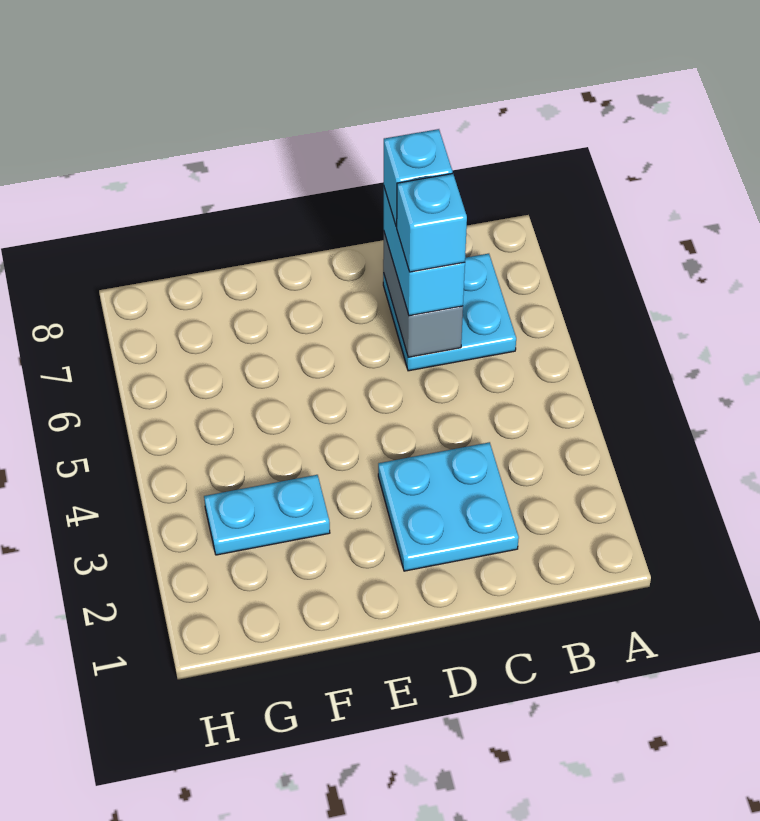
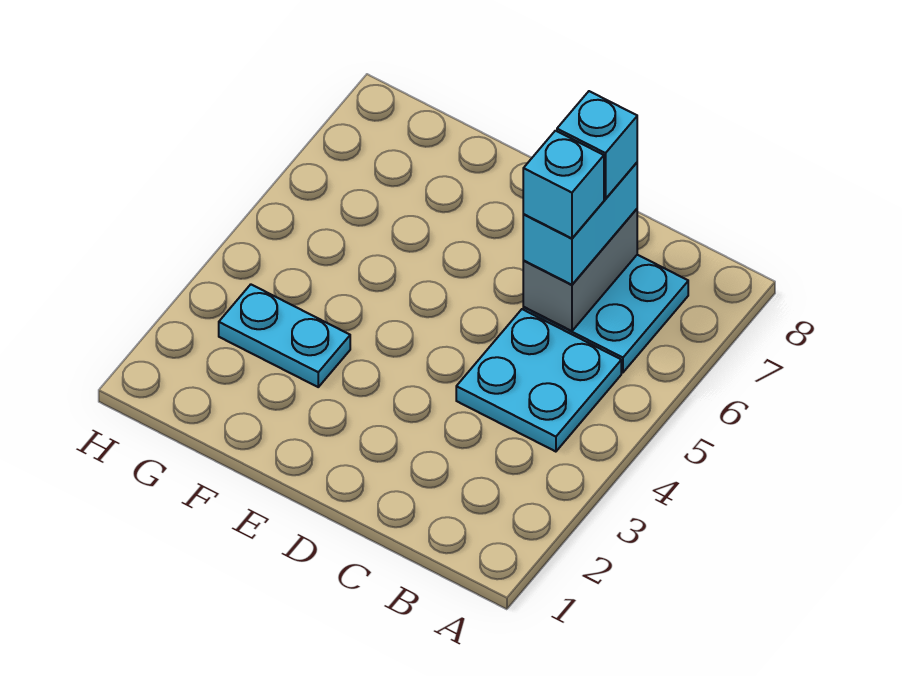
cyan 2x2 plate [378,442,519,571] -> cyan 2x2 plate moved to [456,309,621,452]

